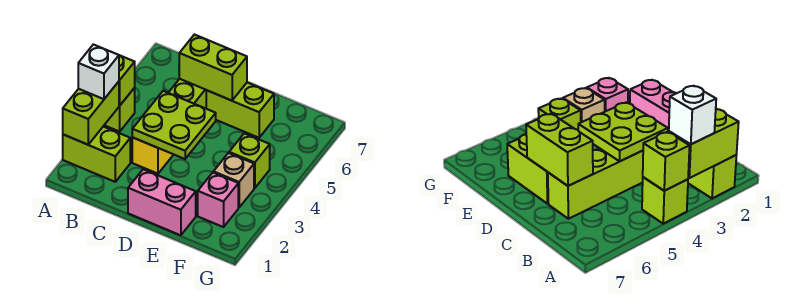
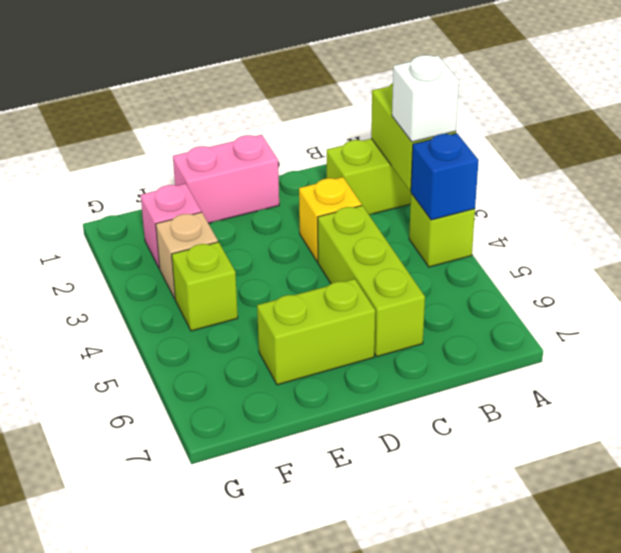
lime 1x1 brick [119,55,135,106] -> blue 1x1 brick [411,133,479,220]
lime 2x2 plate [132,91,216,159] -> none
lime 1x2 brick [179,35,247,101] -> none

